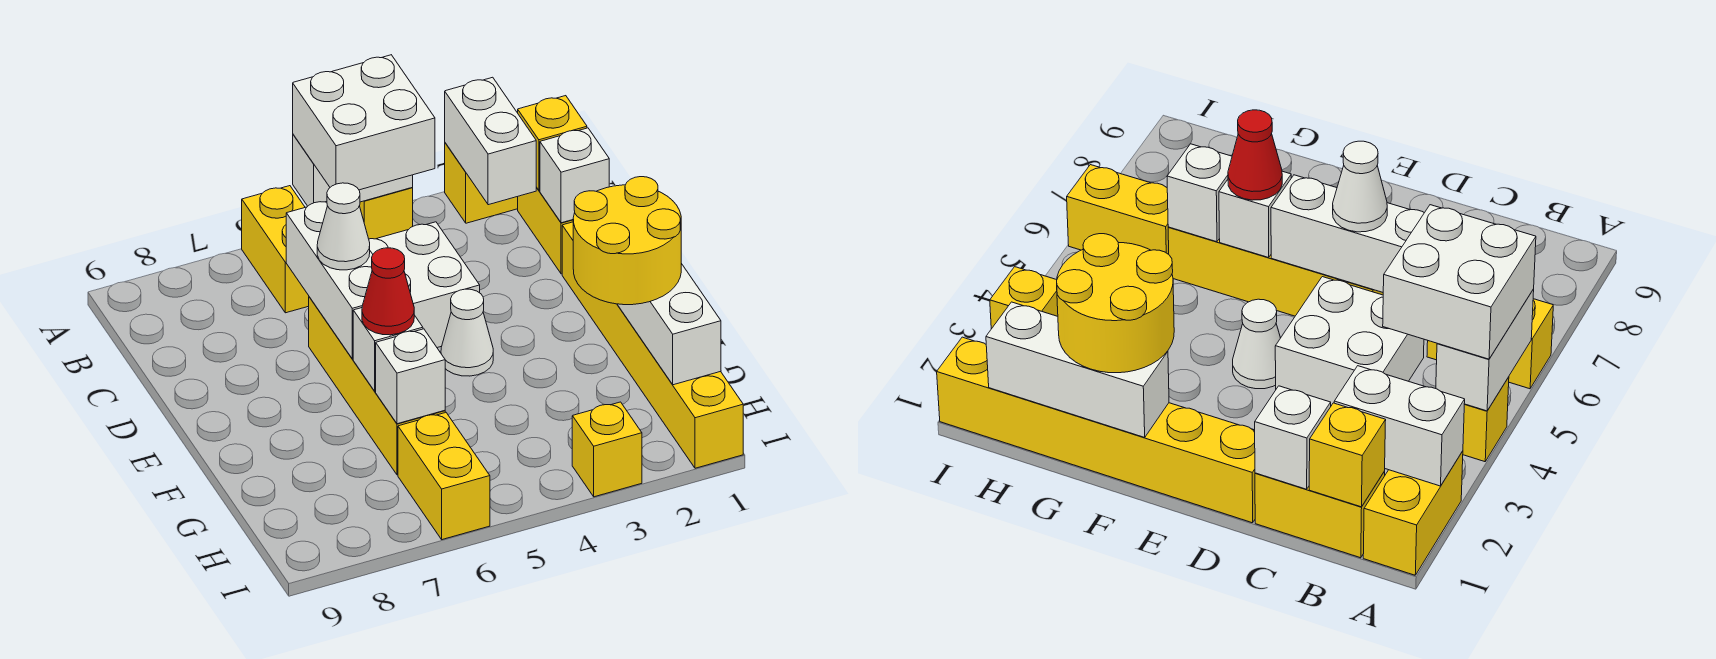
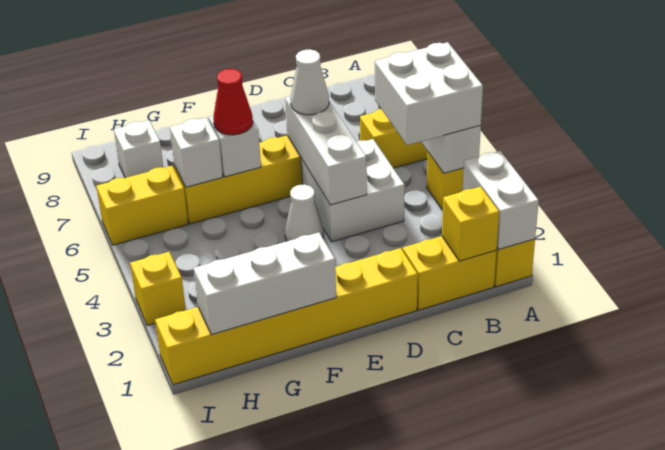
white 1x2 brick [445,77,536,205] -> white 1x2 brick turned to [462,151,539,250]
white 1x1 brick [540,128,609,223] -> white 1x1 brick moved to [114,120,163,178]
white 1x3 brick [286,202,373,359] -> white 1x3 brick turned to [285,96,367,205]
yellow 2x2 round brick [573,177,681,305] -> none

